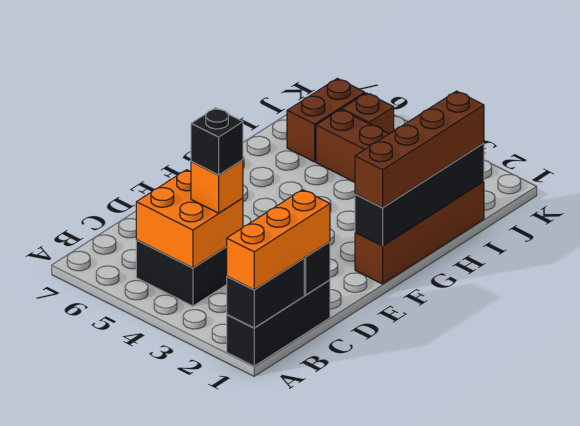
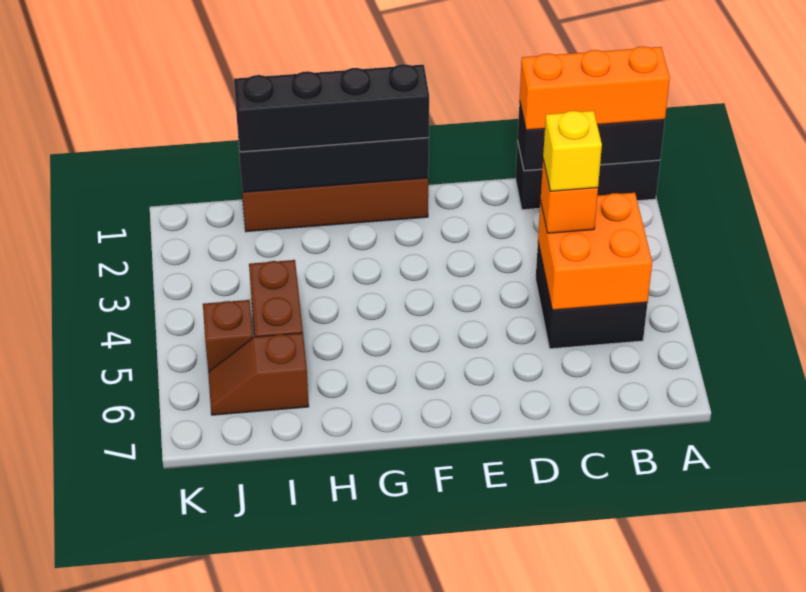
black 1x1 brick [191,108,243,175] -> yellow 1x1 brick [543,111,602,191]
brown 1x4 brick [355,91,484,208] -> black 1x4 brick [234,64,429,152]
brown 1x2 brick [287,78,365,162] -> brown 1x2 slope [208,333,309,415]

